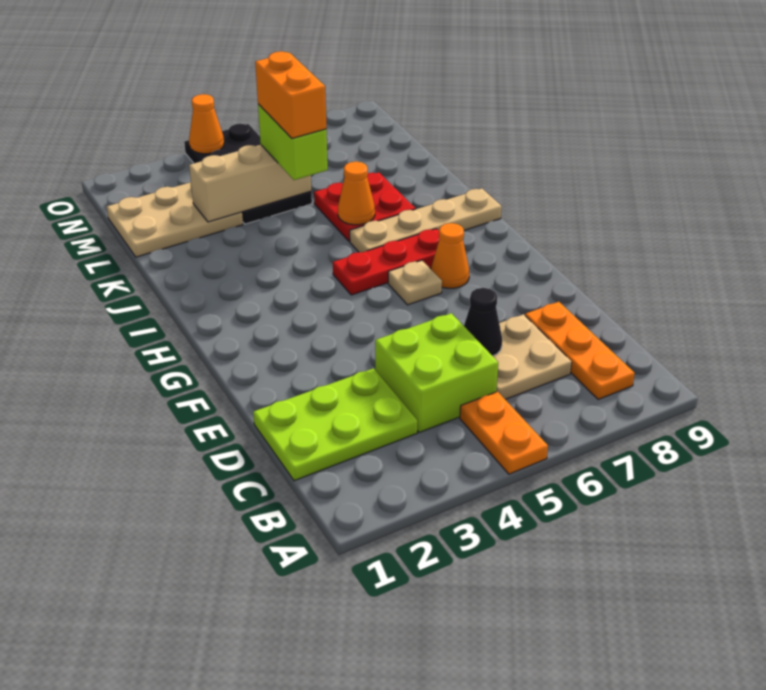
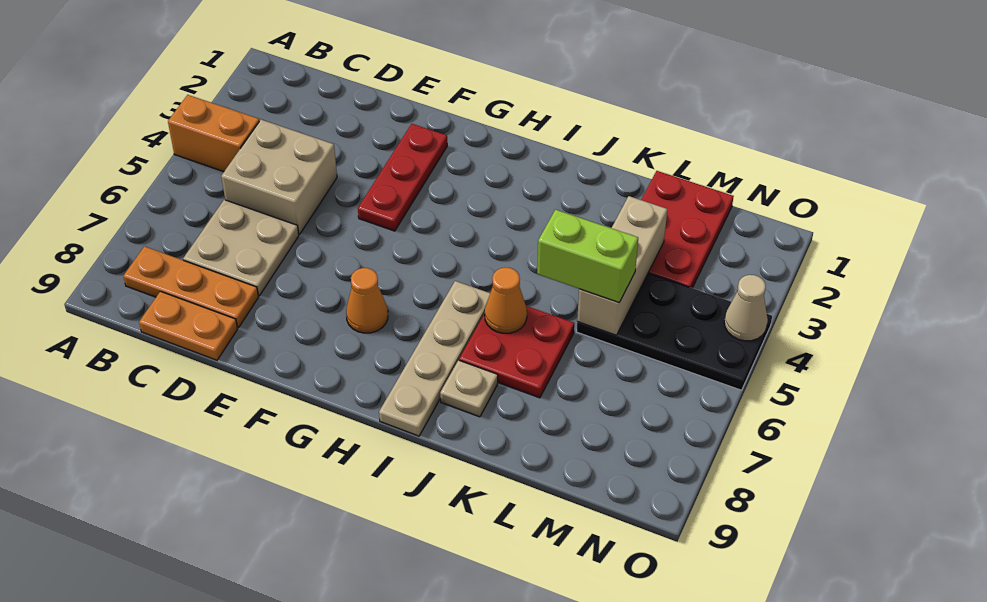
orange 1x2 plate [460,392,548,474] -> orange 1x2 plate moved to [139,291,238,360]
lime 2x3 plate [253,368,417,481] -> none
lime 2x2 brick [375,313,498,433] -> tan 2x2 brick [221,120,337,234]
black 1x1 cone [464,288,502,356] -> none
tan 1x1 plate [388,260,442,305] -> tan 1x1 plate moved to [440,360,498,417]
red 1x3 plate [333,229,439,295] -> red 1x3 plate moved to [358,124,447,231]
orange 1x2 brick [255,51,327,138] -> orange 1x2 brick moved to [168,95,259,172]
tan 2x3 plate [107,182,243,257] -> red 2x3 plate [641,171,734,288]
orange 1x1 cone [189,94,224,154] -> tan 1x1 cone [724,275,768,341]

